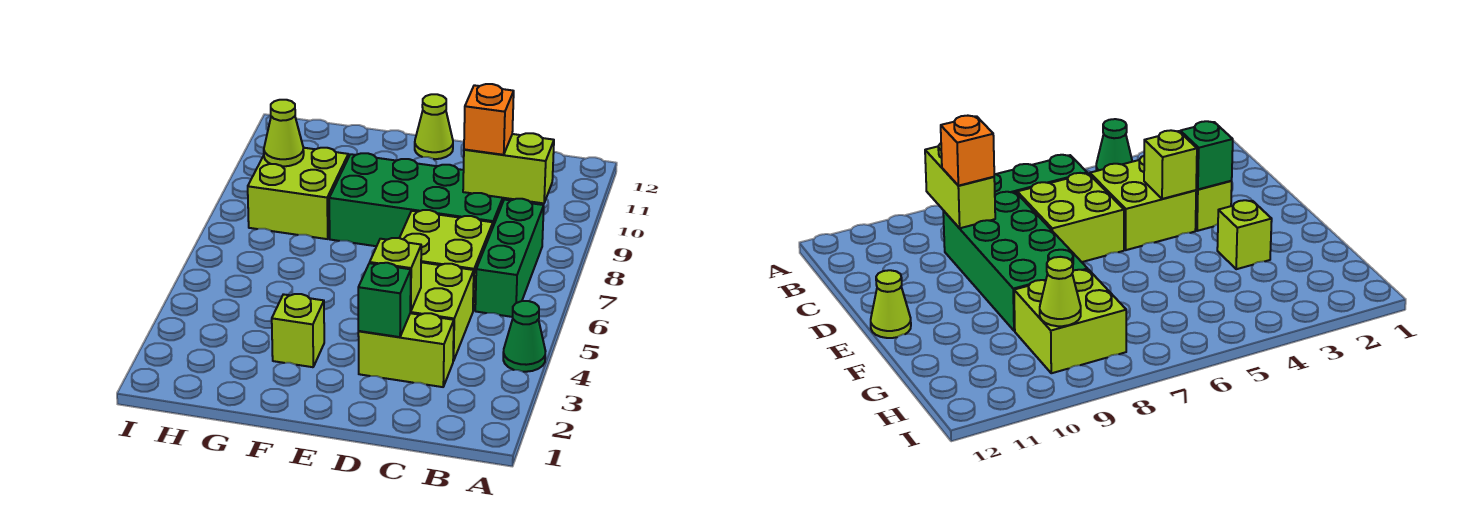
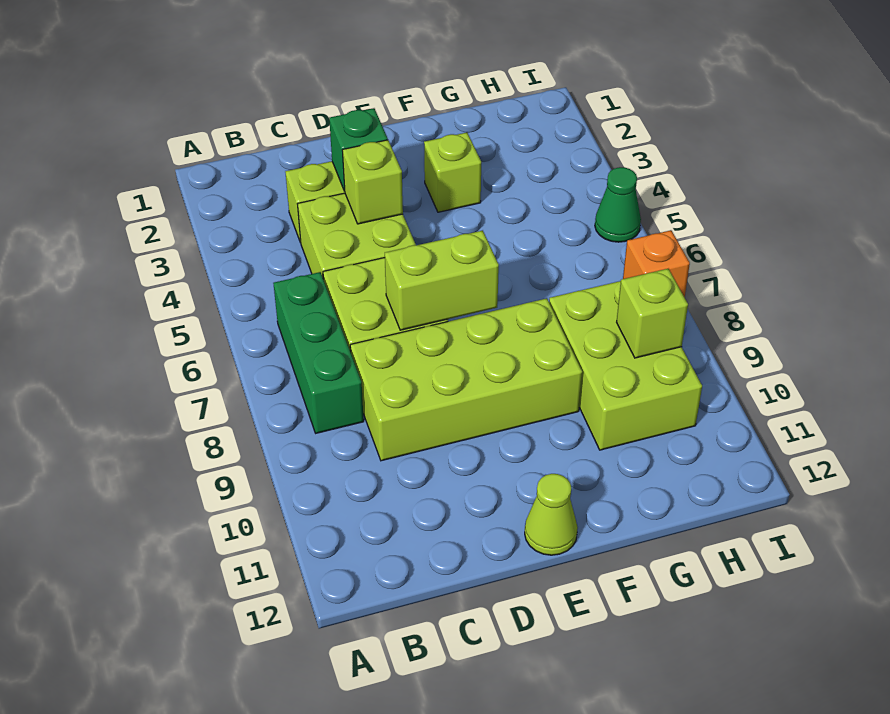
green 1x1 cone [503,301,545,372] -> green 1x1 cone moved to [595,167,641,242]
lime 1x2 brick [463,133,554,203] -> lime 1x2 brick moved to [385,230,499,330]
green 2x4 brick [329,153,510,246] -> lime 2x4 brick [350,298,582,461]
orange 1x1 brick [464,84,514,155] -> orange 1x1 brick moved to [623,230,690,297]
lime 2x2 brick [248,148,348,239] -> lime 2x3 brick [549,281,702,450]
lime 1x1 cone [264,100,304,166] -> lime 1x1 brick [617,269,688,358]

